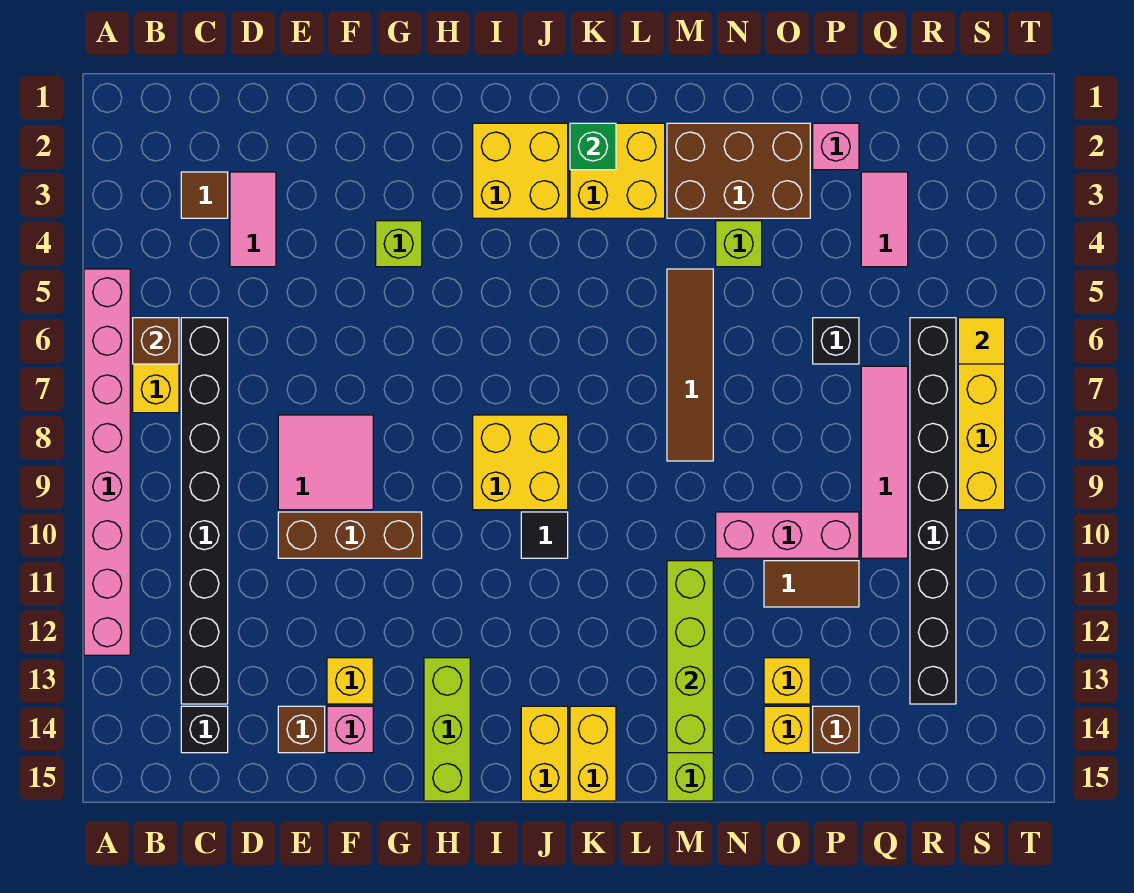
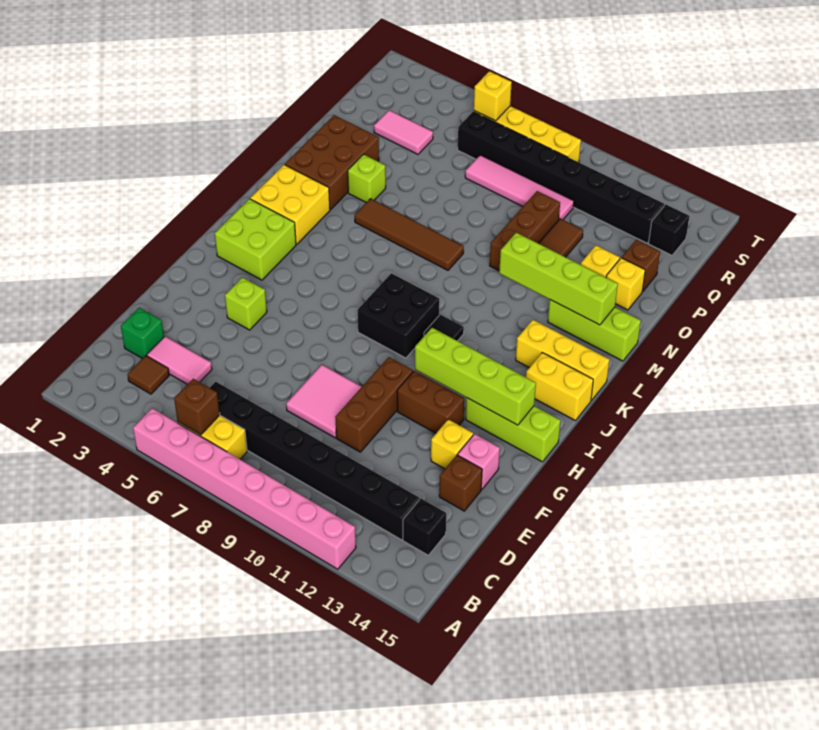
none -> brown 1x2 brick [397,371,464,433]
none -> lime 1x4 brick [415,328,536,425]
yellow 2x2 brick [473,123,568,218] -> lime 2x2 brick [215,199,296,280]
yellow 2x2 brick [473,415,568,510] -> black 2x2 brick [357,273,439,358]
green 1x1 brick [570,123,616,170] -> green 1x1 brick moved to [121,308,164,359]
yellow 1x2 brick [570,706,616,801] -> yellow 1x3 brick [516,320,609,400]
pink 1x3 brick [716,512,859,558] -> brown 1x3 brick [490,191,560,270]
pink 1x1 brick [813,123,859,170] -> none
black 1x1 brick [813,318,859,364] -> black 1x1 brick moved to [649,205,690,255]
yellow 1x1 tile [958,318,1005,364] -> yellow 1x1 brick [474,71,512,121]

